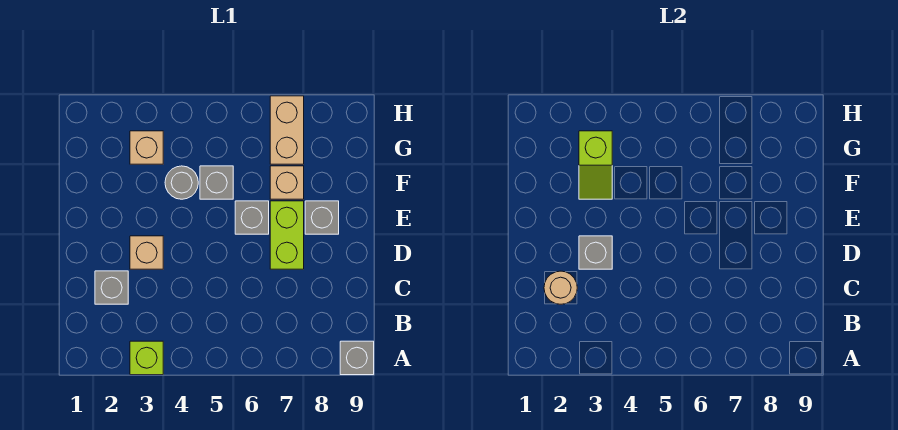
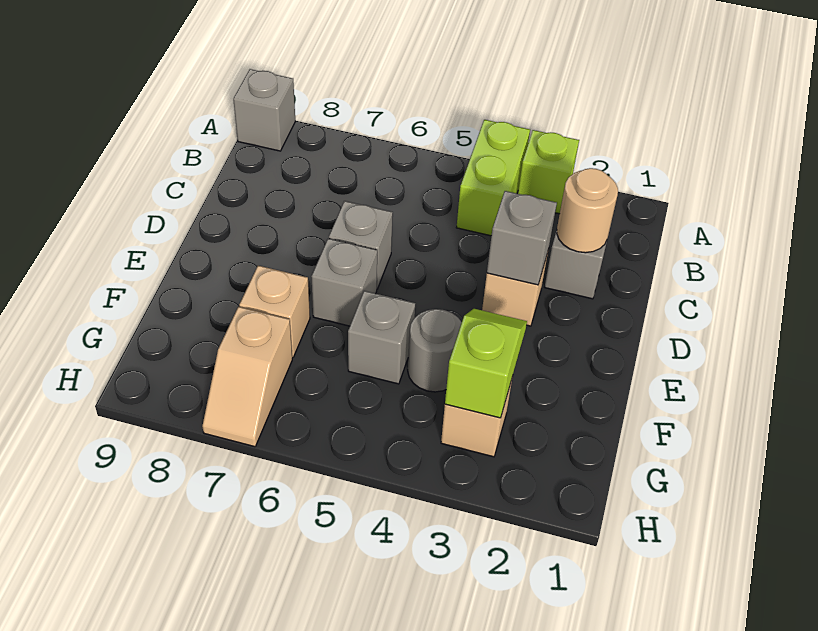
lime 1x2 brick [270,201,304,269] -> lime 1x2 brick moved to [456,120,530,236]
grey 1x1 brick [305,201,339,234] -> grey 1x1 brick moved to [329,201,393,289]
tan 1x2 brick [270,96,304,164] -> tan 1x2 slope [202,307,292,447]

